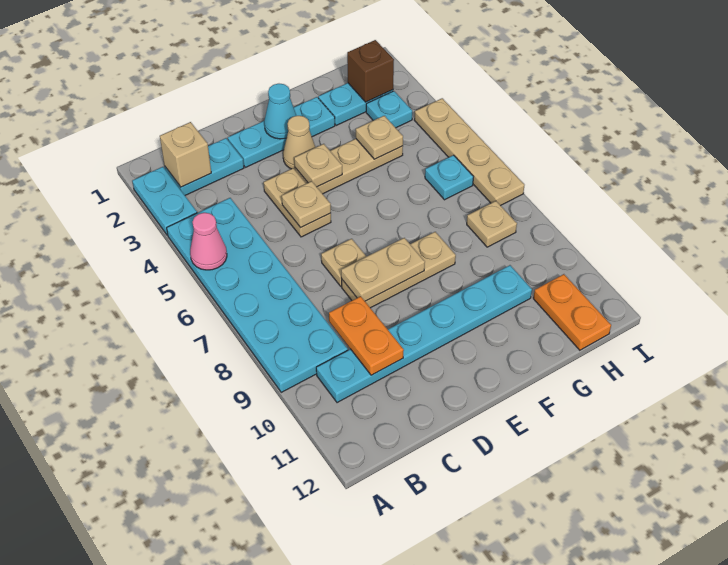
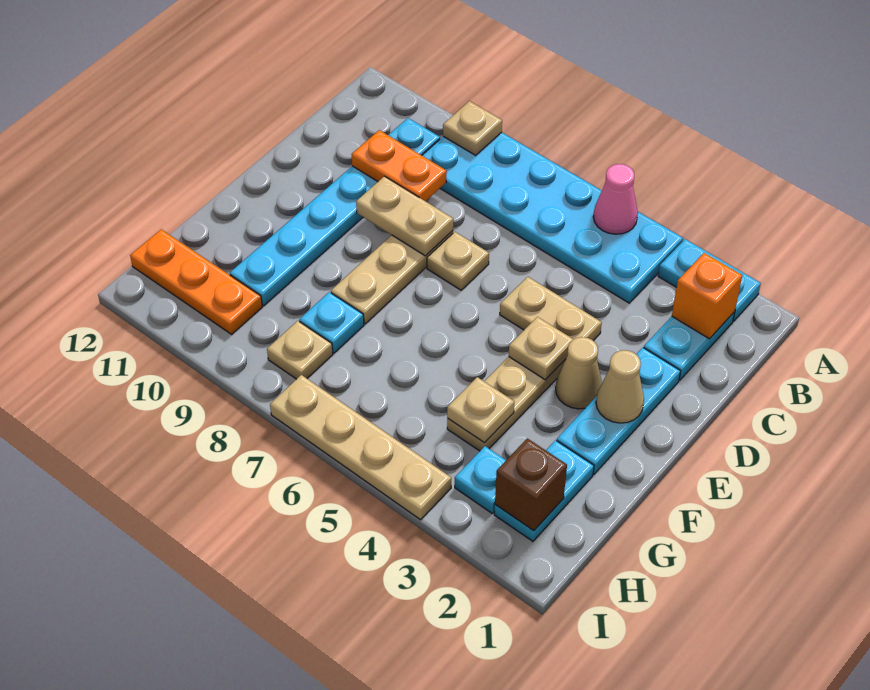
tan 1x1 brick [160,122,211,187] -> orange 1x1 brick [672,253,742,339]
tan 1x1 plate [282,181,331,228] -> tan 1x1 plate moved to [443,101,502,155]
tan 1x2 plate [341,238,425,301] -> tan 1x2 plate turned to [356,176,453,256]
cyan 1x1 cone [264,84,296,139] -> tan 1x1 cone [596,350,644,423]
cyan 1x1 plate [425,155,473,200] -> cyan 1x1 plate moved to [299,292,364,353]
orange 1x2 plate [533,274,611,350] -> orange 1x3 plate [130,229,262,334]

